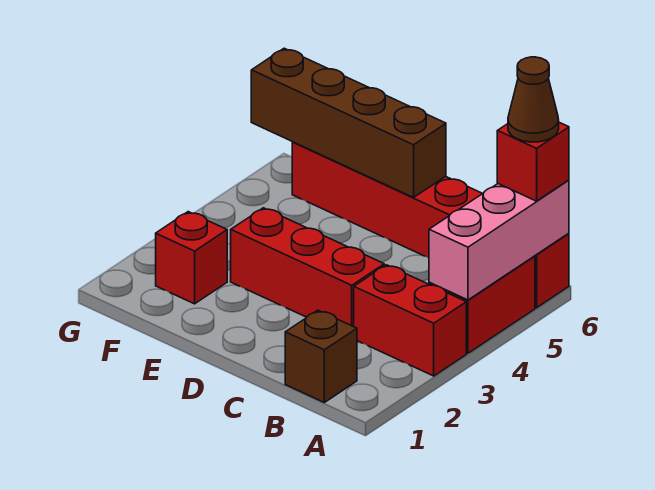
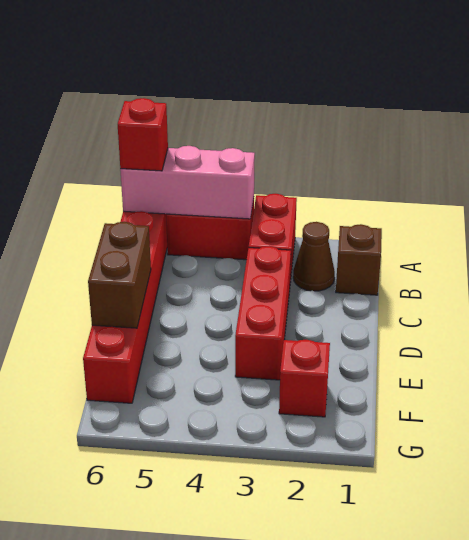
brown 1x1 cone [508,57,559,142] -> brown 1x1 cone moved to [293,222,335,291]
brown 1x4 brick [251,48,446,198] -> brown 1x2 brick [88,222,151,328]

